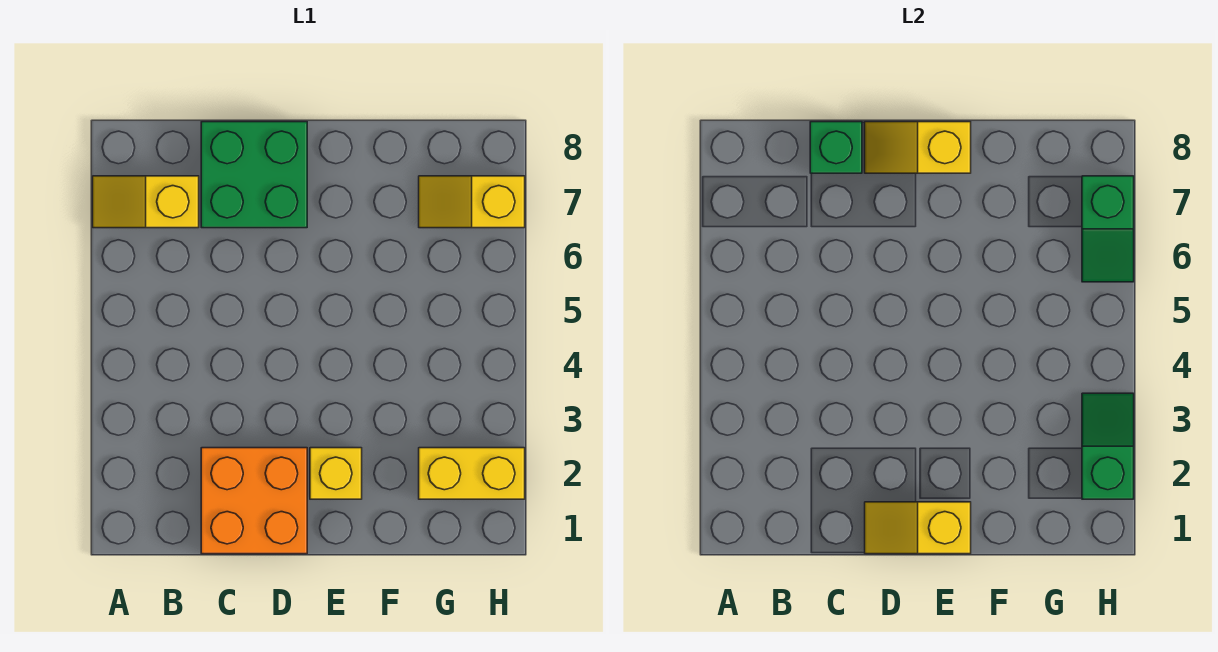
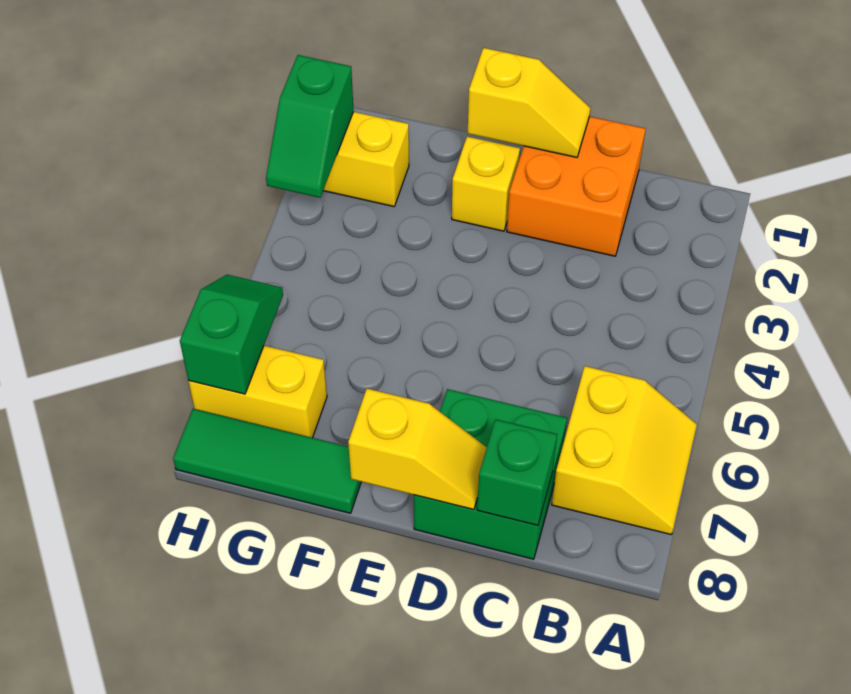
yellow 1x2 slope [93,176,199,228] -> yellow 2x2 slope [552,366,697,535]
none -> green 1x3 tile [173,409,361,513]
yellow 1x2 slope [419,176,525,228] -> yellow 1x2 brick [189,345,327,438]

